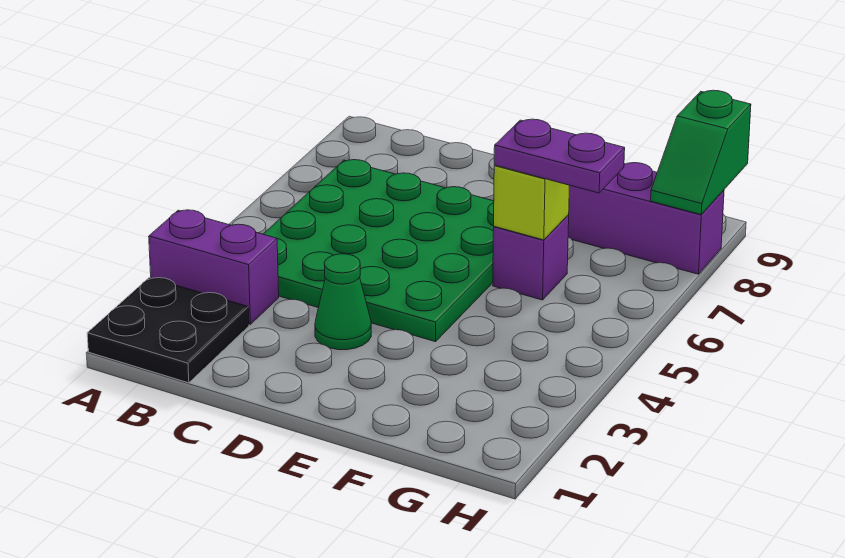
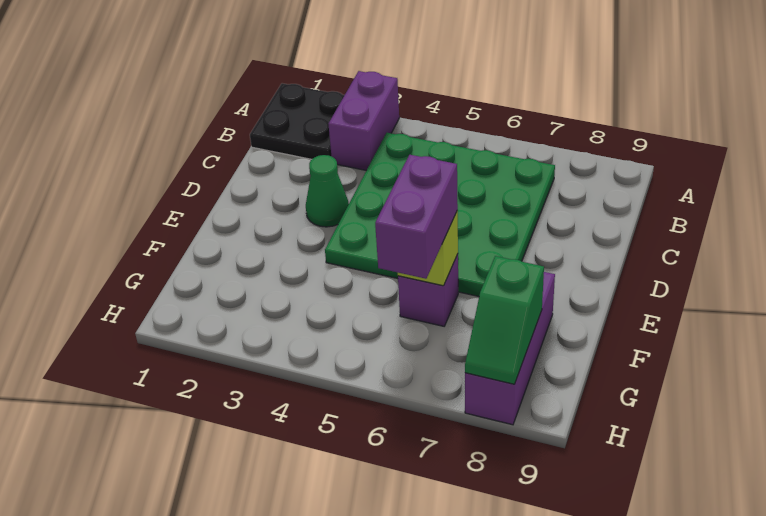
purple 1x2 plate [494,119,625,193] -> purple 1x2 brick [375,155,458,279]
green 1x2 slope [651,90,751,215] -> green 1x2 slope turned to [465,256,544,384]

